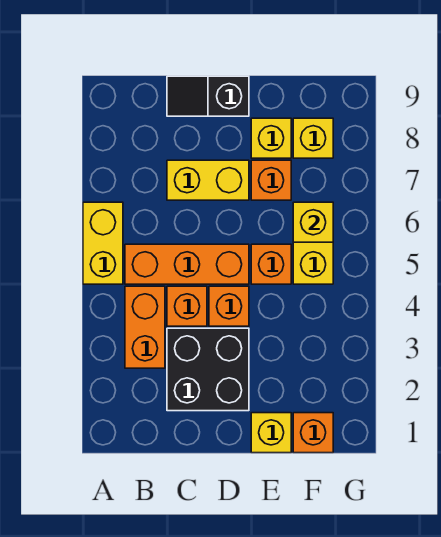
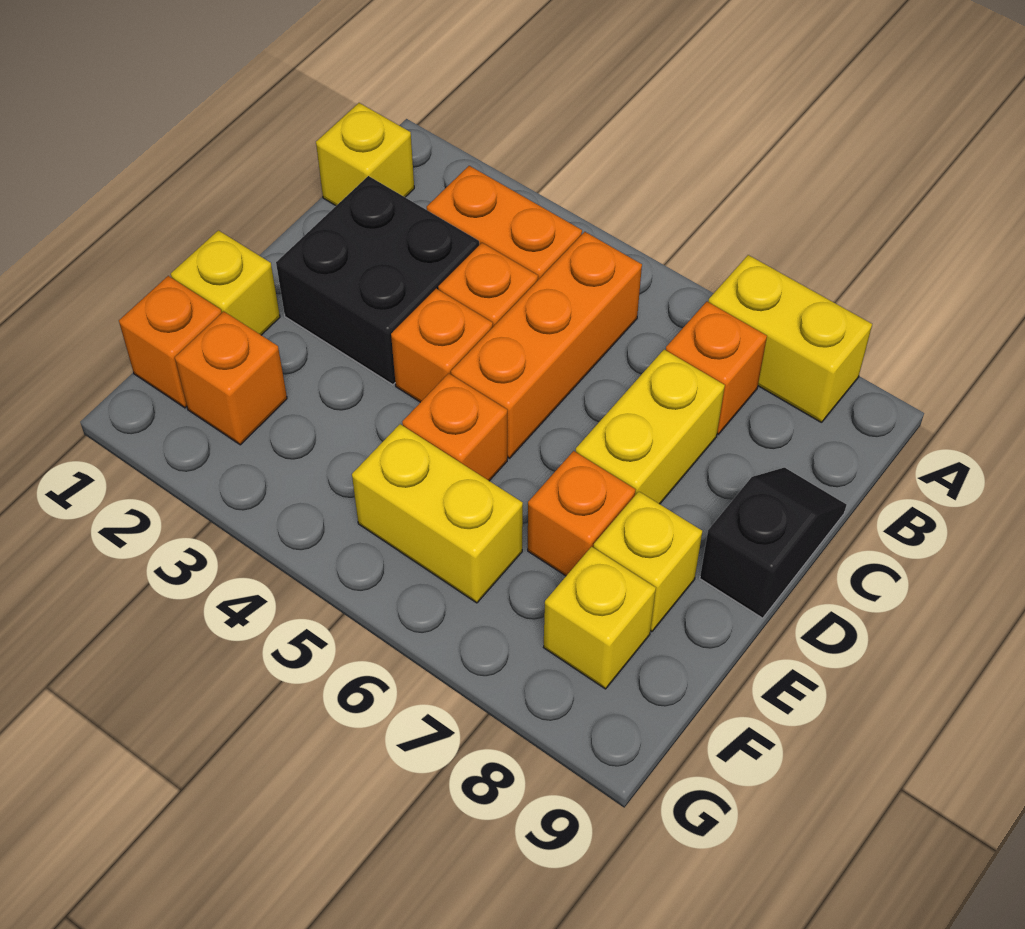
yellow 1x2 brick [83,202,123,284] -> yellow 1x2 brick moved to [708,255,872,423]
none -> orange 1x1 brick [666,302,767,434]
none -> orange 1x1 brick [175,311,287,445]
yellow 1x1 brick [293,202,333,242] -> yellow 1x1 brick moved to [316,103,414,206]

